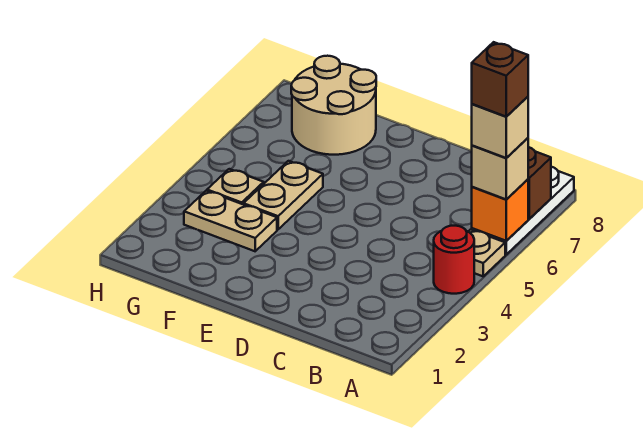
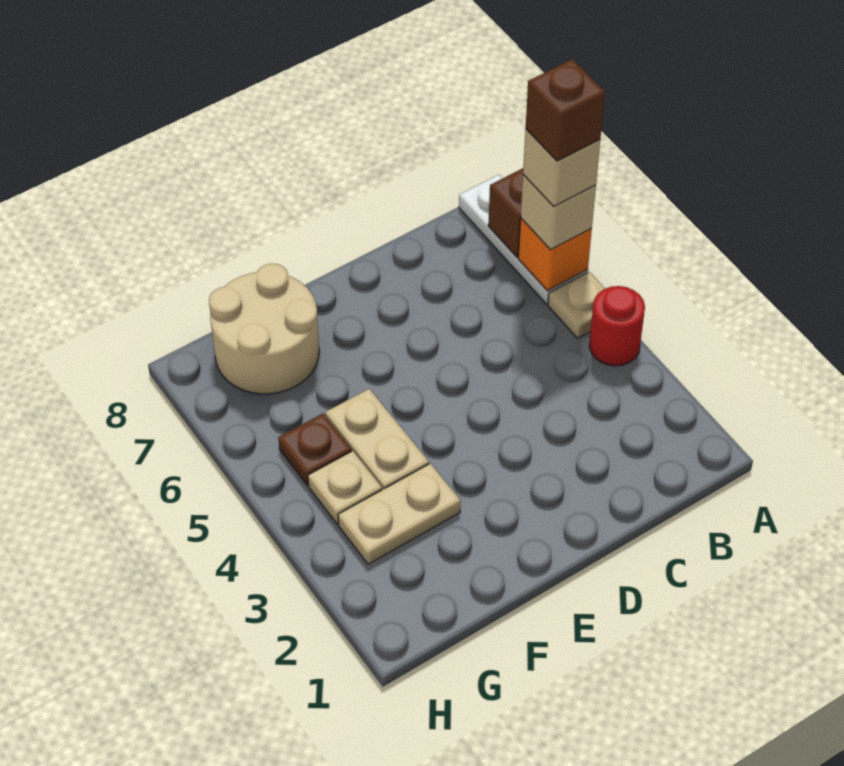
none -> brown 1x1 plate [278,414,352,485]

